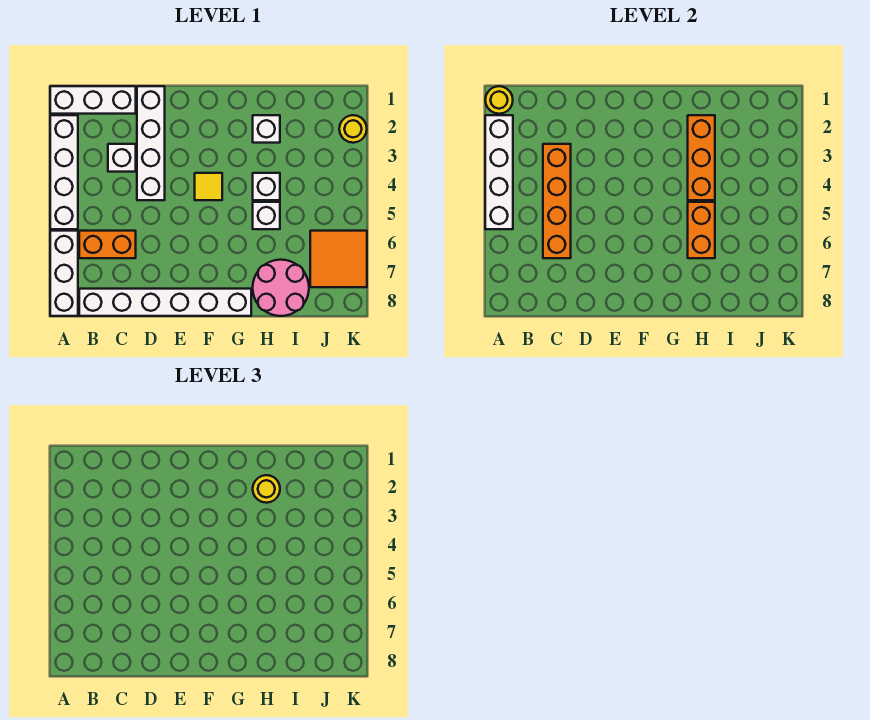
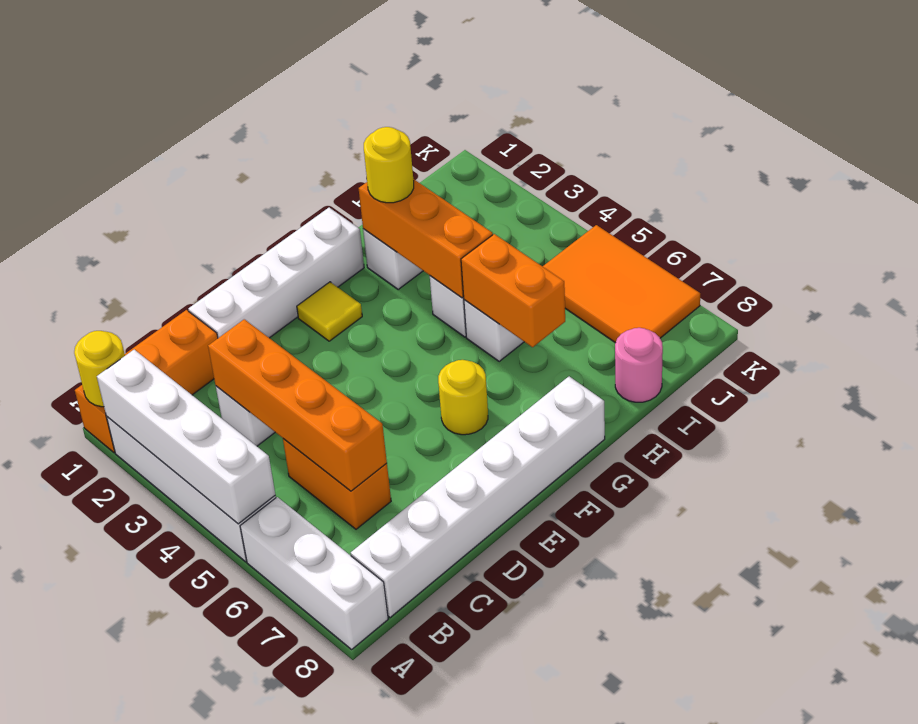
white 1x3 brick [50,86,136,114] -> orange 1x3 brick [75,310,218,453]
orange 1x2 brick [79,231,136,258] -> orange 1x2 brick turned to [283,439,391,529]
white 1x4 brick [137,86,165,200] -> white 1x4 brick turned to [188,208,364,338]
yellow 1x1 tile [195,173,222,200] -> yellow 1x1 tile moved to [297,282,362,341]
pink 2x2 round brick [253,260,309,316] -> pink 1x1 round brick [615,328,663,402]
orange 2x2 tile [310,231,367,287] -> orange 2x3 tile [543,225,700,343]
yellow 1x1 round brick [339,115,367,143] -> yellow 1x1 round brick moved to [438,360,488,435]

